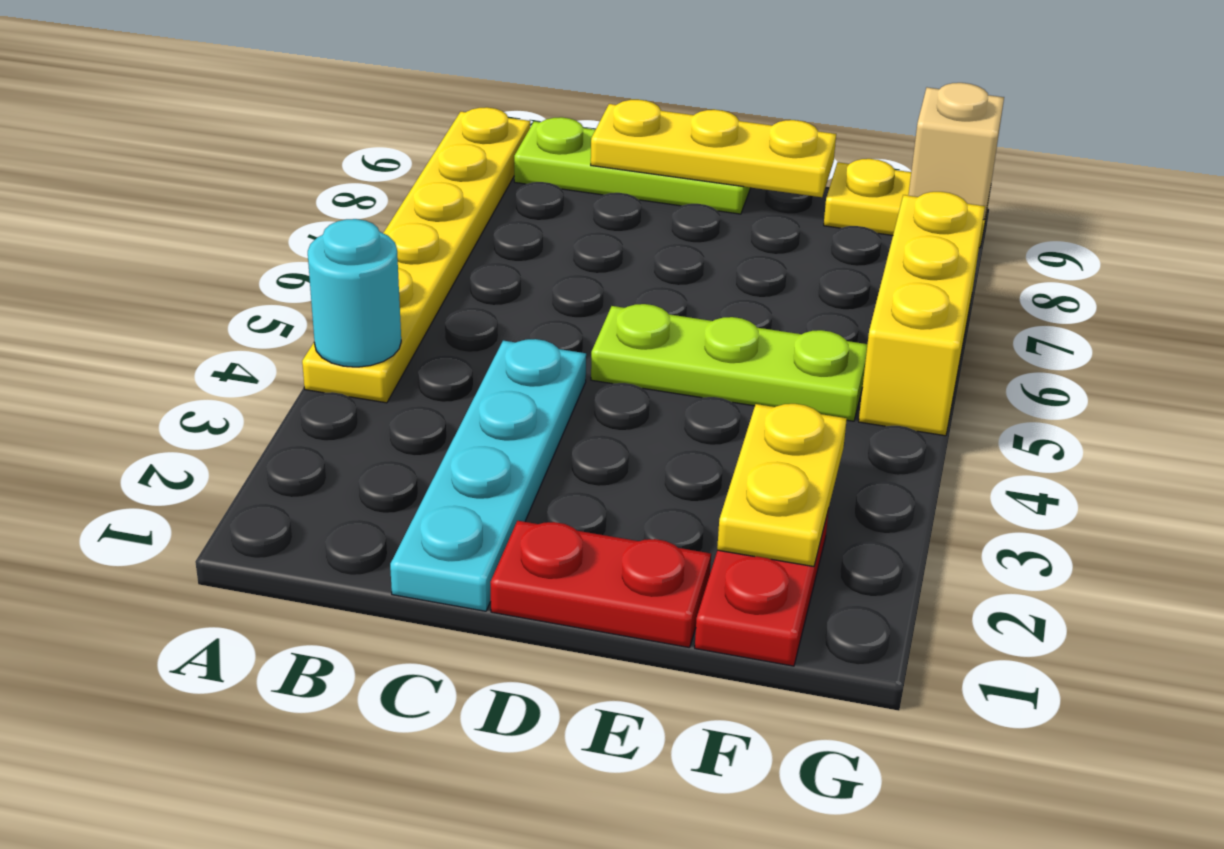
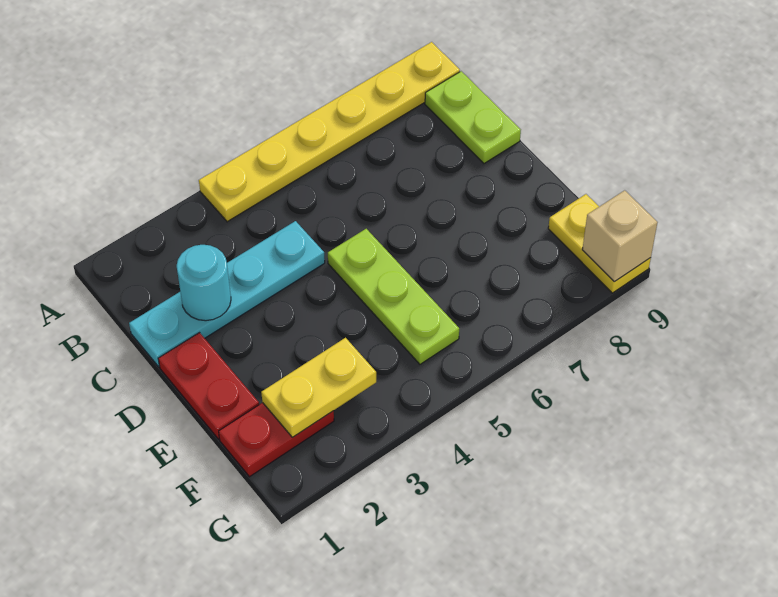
cyan 1x1 round brick [308,219,401,367] -> cyan 1x1 round brick moved to [177,245,231,321]
lime 1x3 plate [514,117,750,214] -> lime 1x2 plate [425,71,521,163]
yellow 1x3 plate [591,100,836,197] -> none
yellow 1x3 brick [859,192,985,436] -> none

